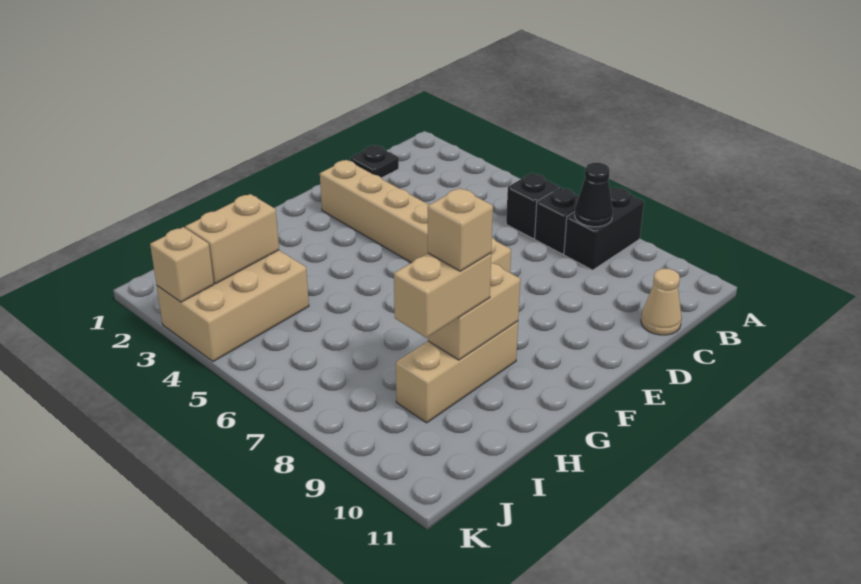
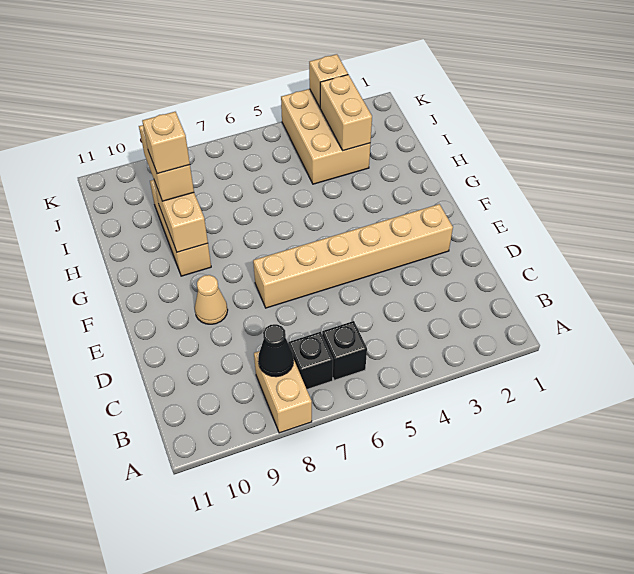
black 1x2 brick [564,187,644,270] -> tan 1x2 brick [254,351,312,433]
black 1x1 plate [351,145,399,178] -> none
tan 1x1 cone [641,269,682,335] -> tan 1x1 cone moved to [195,275,228,324]

